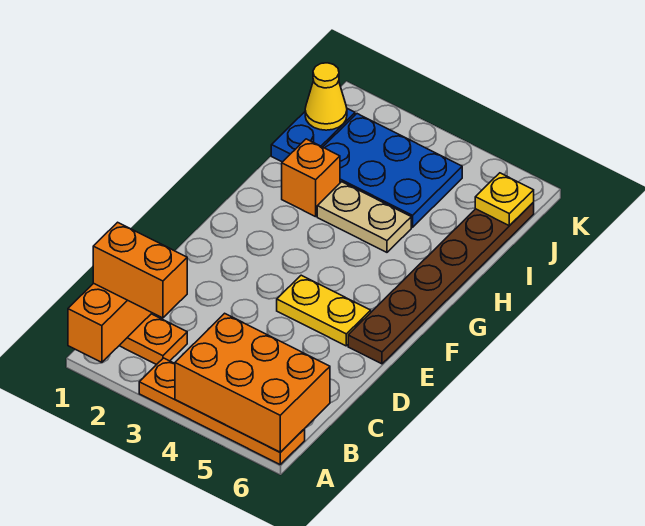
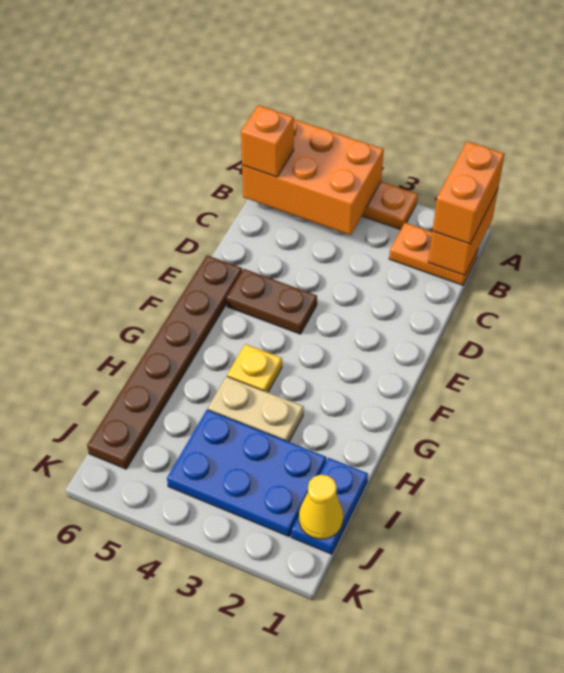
orange 1x2 brick [93,222,187,318] -> orange 1x2 brick turned to [433,141,505,244]
yellow 1x2 plate [277,275,371,346] -> brown 1x2 plate [226,269,317,334]
orange 1x1 brick [282,139,340,217] -> orange 1x1 brick moved to [241,105,294,177]
yellow 1x1 plate [475,173,534,226] -> yellow 1x1 plate moved to [227,344,282,392]

